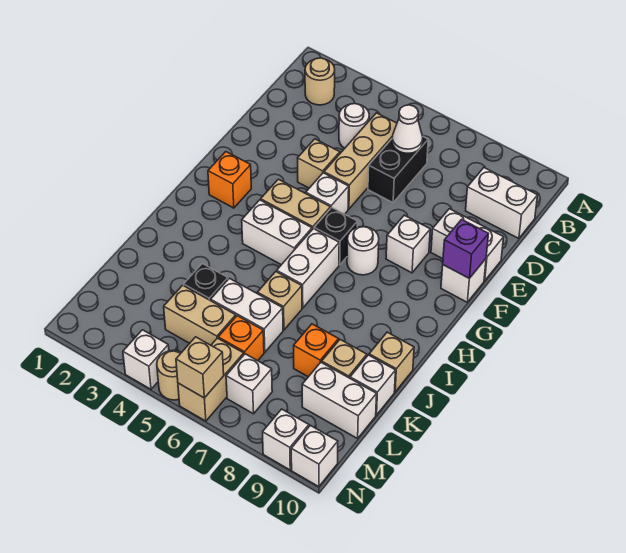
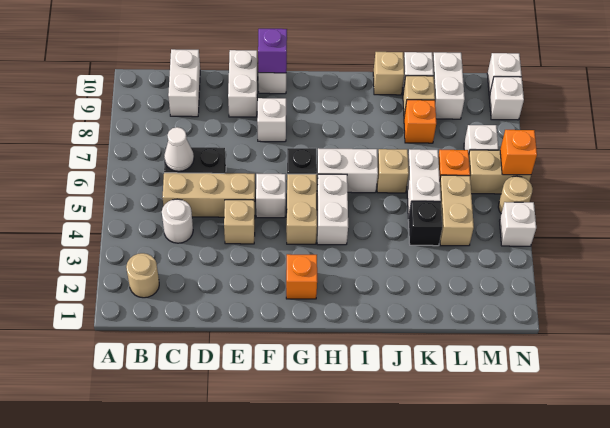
white 1x1 round brick [347,227,379,275] -> none
tan 1x1 brick [176,337,224,398] -> orange 1x1 brick [500,130,537,175]

